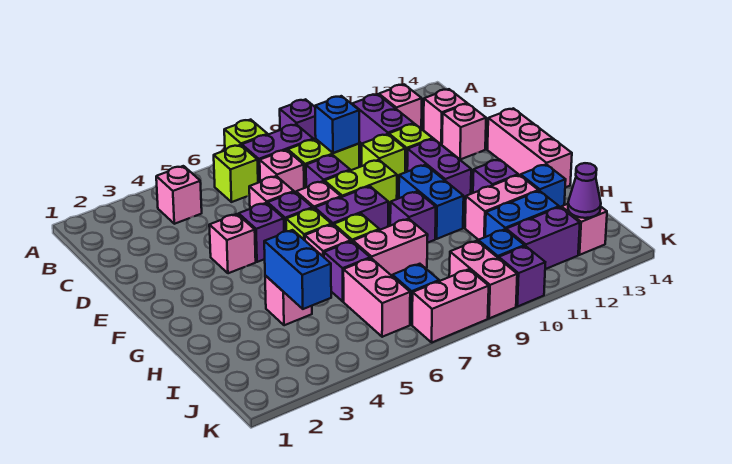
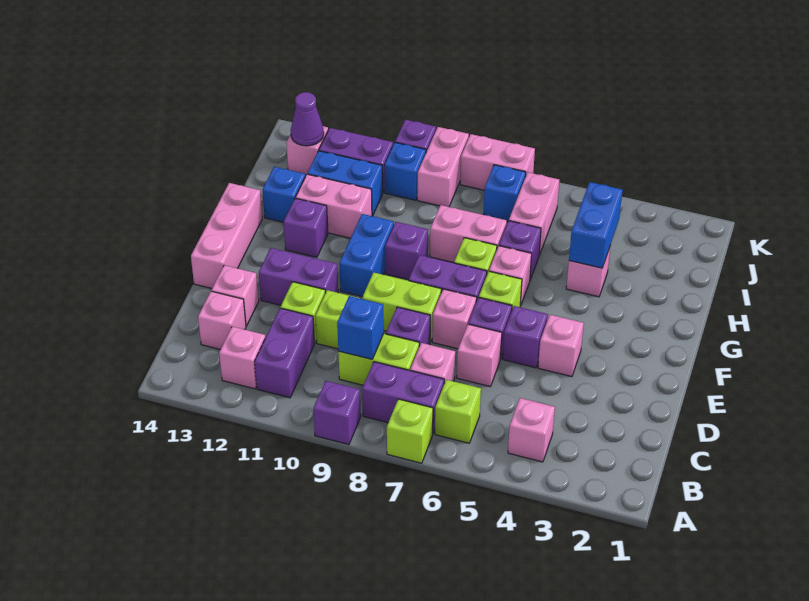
purple 1x2 brick [407,139,471,205] -> purple 1x2 brick turned to [259,248,338,305]

